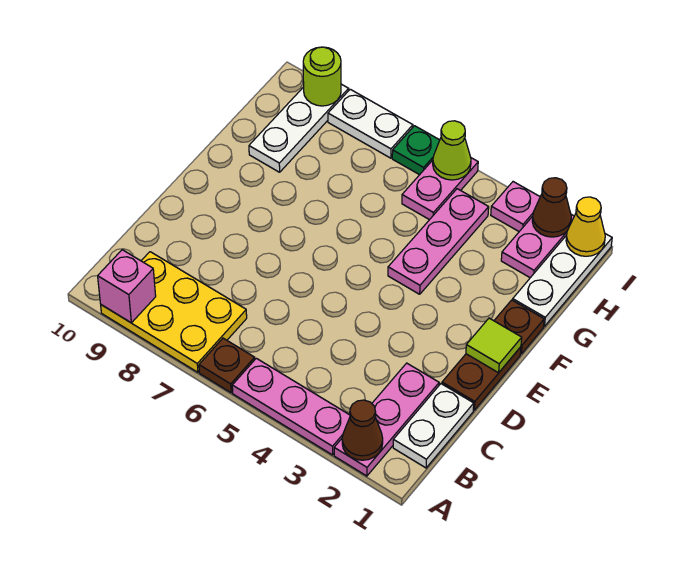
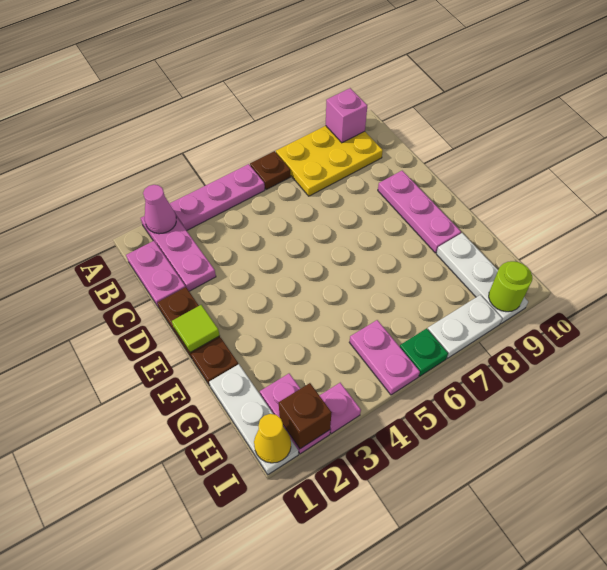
brown 1x1 cone [342,400,383,460] -> pink 1x1 cone [143,185,176,234]
white 1x2 plate [393,384,474,468] -> pink 1x2 plate [126,241,185,308]
pink 1x3 plate [388,189,489,294] -> pink 1x3 plate moved to [378,171,461,253]
brown 1x1 cone [532,178,571,237] -> brown 1x1 brick [279,383,332,449]
lime 1x1 cone [433,121,471,180] -> none

